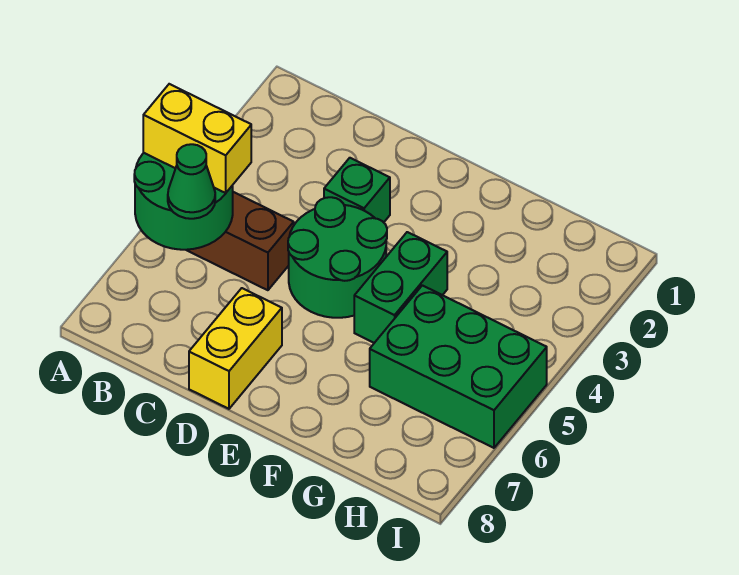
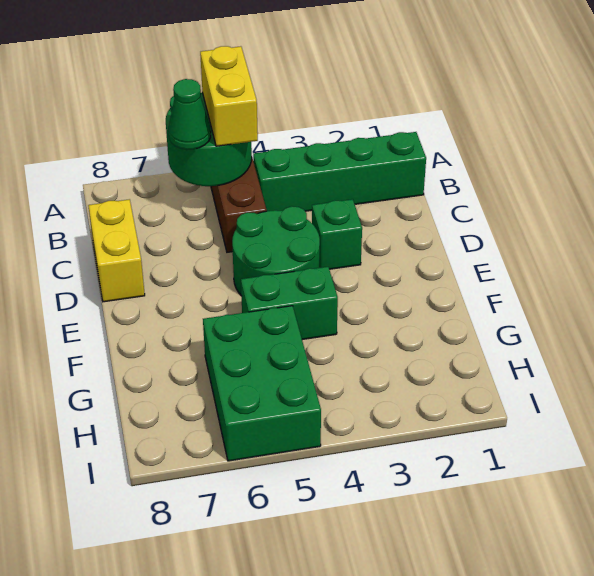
none -> green 1x4 brick [253,132,426,211]
yellow 1x2 brick [189,288,282,409] -> yellow 1x2 brick turned to [88,199,145,302]

